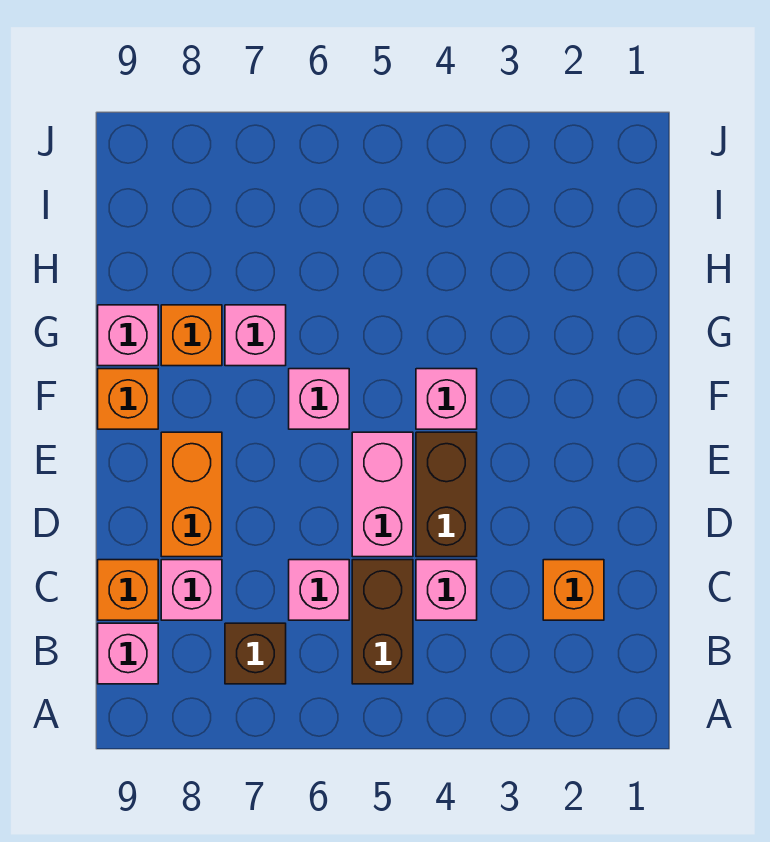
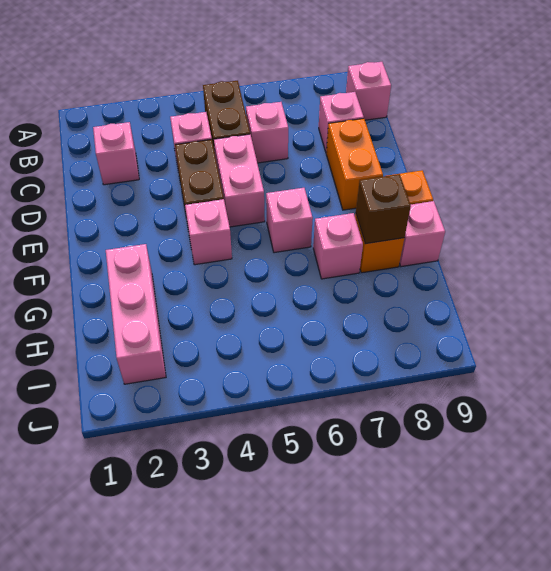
brown 1x1 brick [225,623,286,684] -> brown 1x1 brick moved to [356,174,411,244]
orange 1x1 brick [543,560,604,620] -> pink 1x1 brick [93,122,139,185]
orange 1x1 brick [98,560,158,620] -> none
none -> pink 1x3 brick [106,244,166,384]

